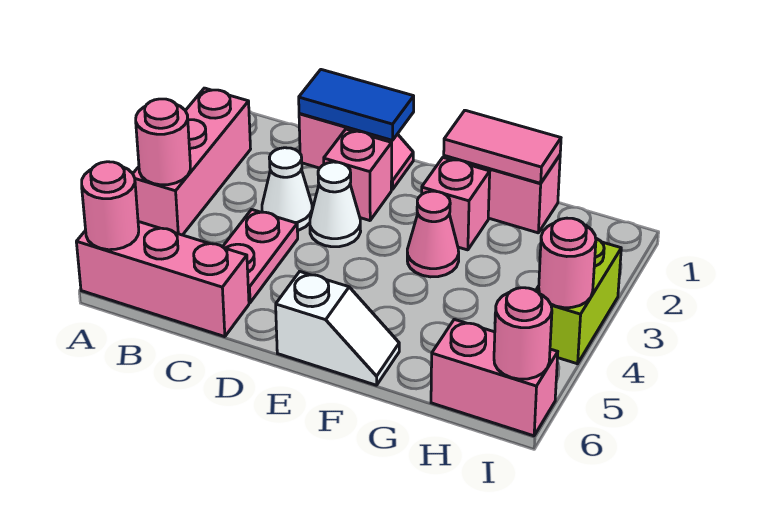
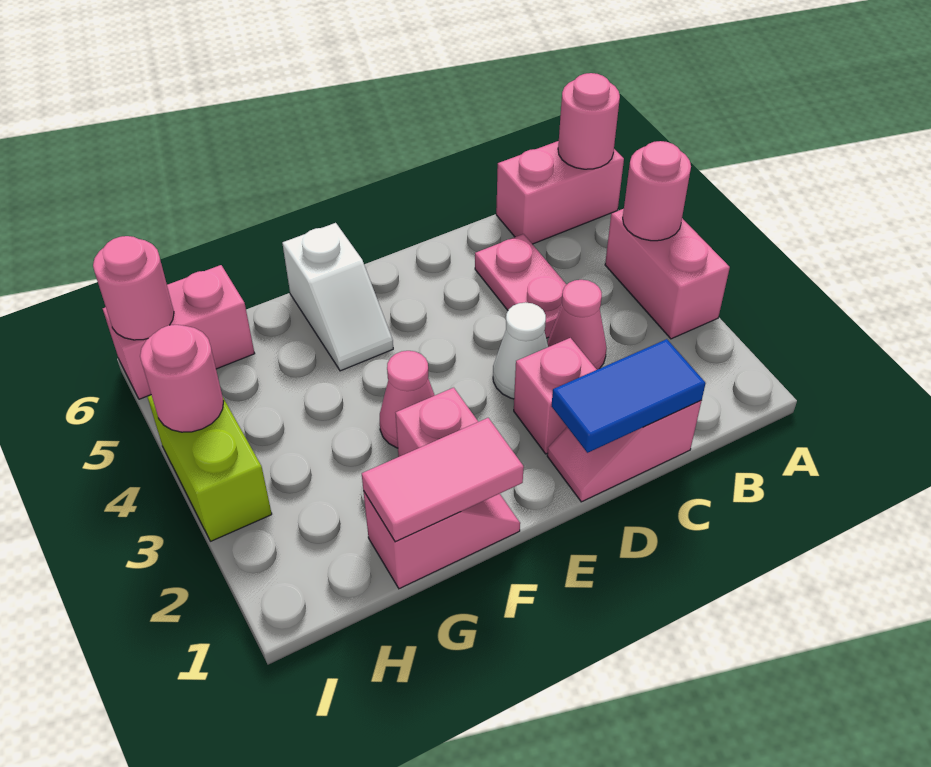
pink 1x3 brick [133,88,250,235] -> pink 1x2 brick [605,209,730,339]
pink 1x3 brick [76,222,249,337] -> pink 1x2 brick [496,141,624,244]
white 1x1 cone [262,148,312,230] -> pink 1x1 cone [547,280,607,370]
white 1x2 slope [276,272,399,385] -> white 1x2 slope turned to [282,223,393,371]

